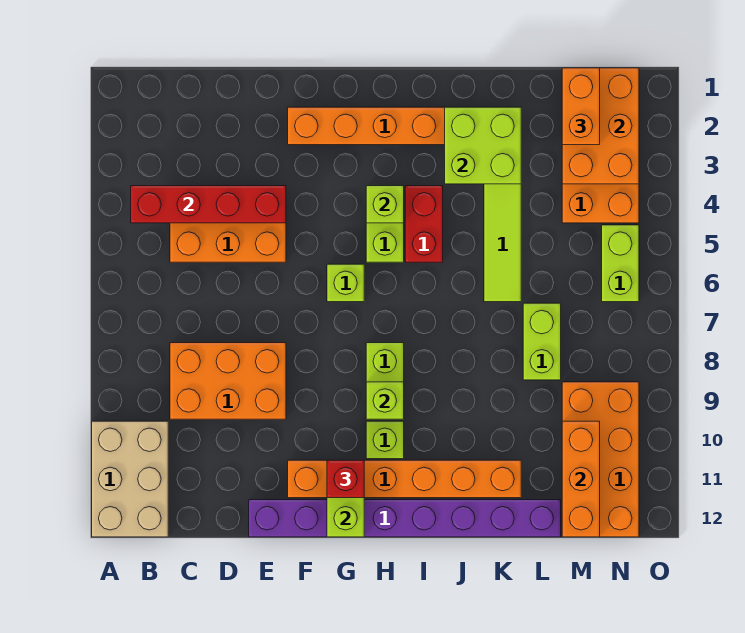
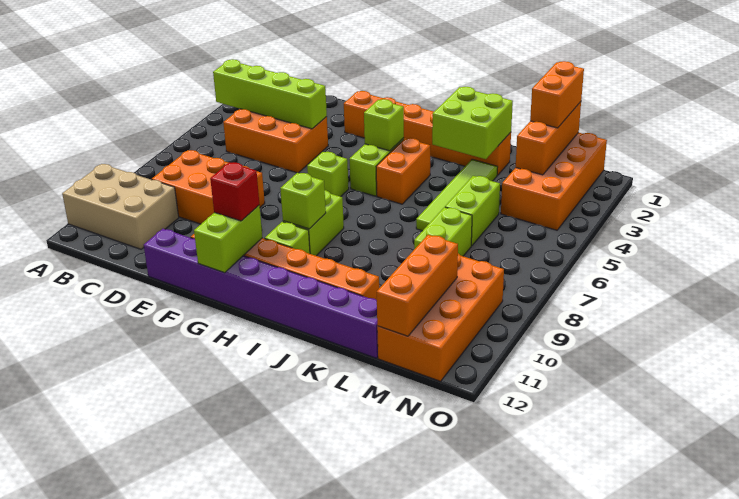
tan 2x3 brick [92,421,168,537] -> tan 2x3 brick turned to [62,164,179,249]
red 1x4 brick [131,186,286,223] -> lime 1x4 brick [213,59,327,129]
red 1x2 brick [405,186,443,262] -> orange 1x2 brick [376,138,430,204]
orange 2x3 brick [562,68,639,184] -> orange 1x3 brick [516,102,581,175]
lime 1x2 brick [602,225,639,302] -> lime 1x2 brick moved to [445,176,500,246]

